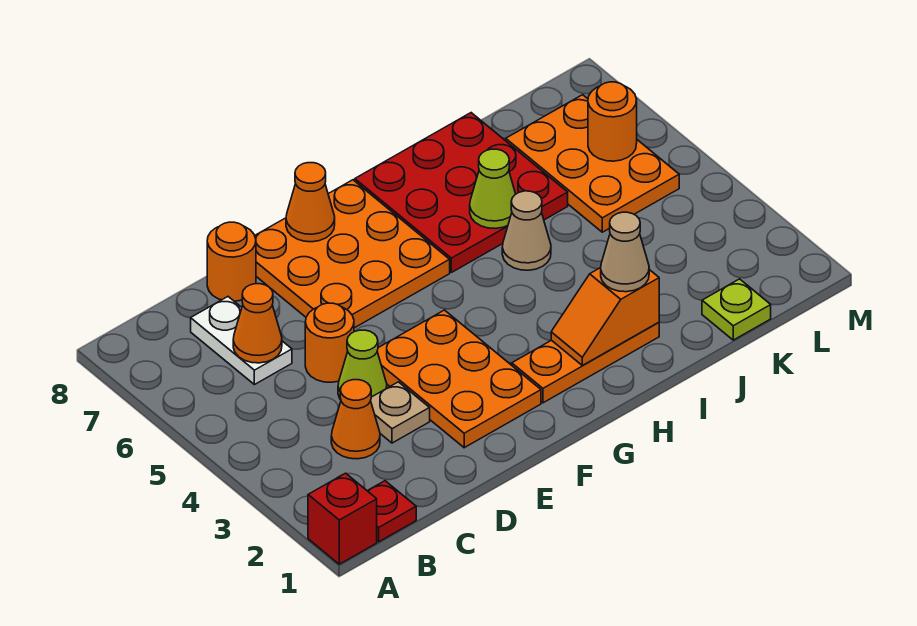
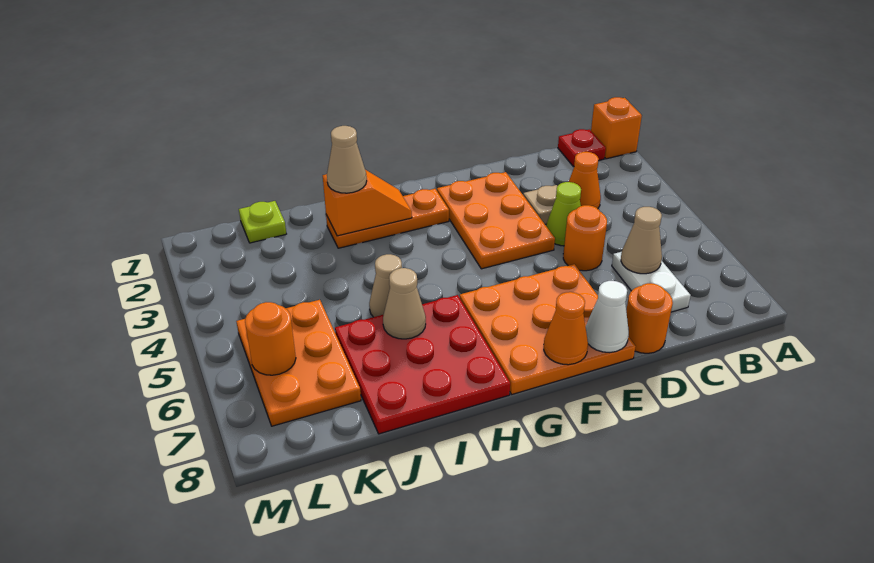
red 1x1 brick [308,473,377,564] -> orange 1x1 brick [591,97,642,159]
orange 1x1 cone [233,284,282,363] -> tan 1x1 cone [621,207,662,274]
none -> white 1x1 cone [585,281,629,352]
lime 1x1 cone [470,149,515,229] -> tan 1x1 cone [383,268,426,339]

